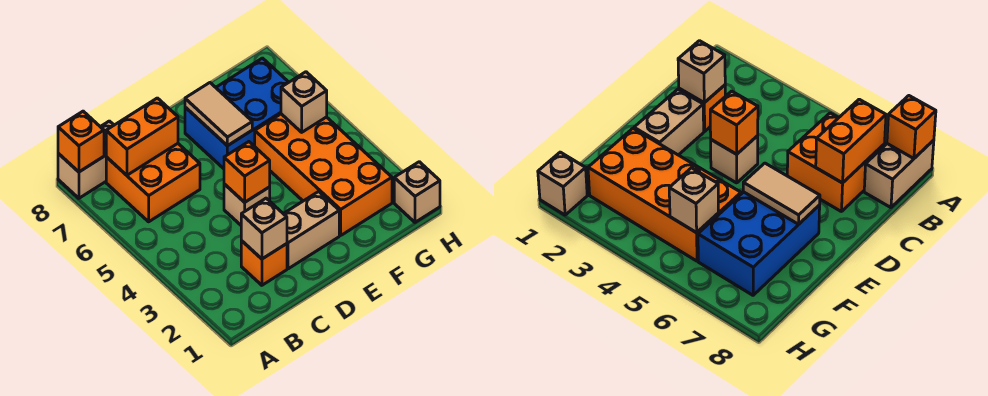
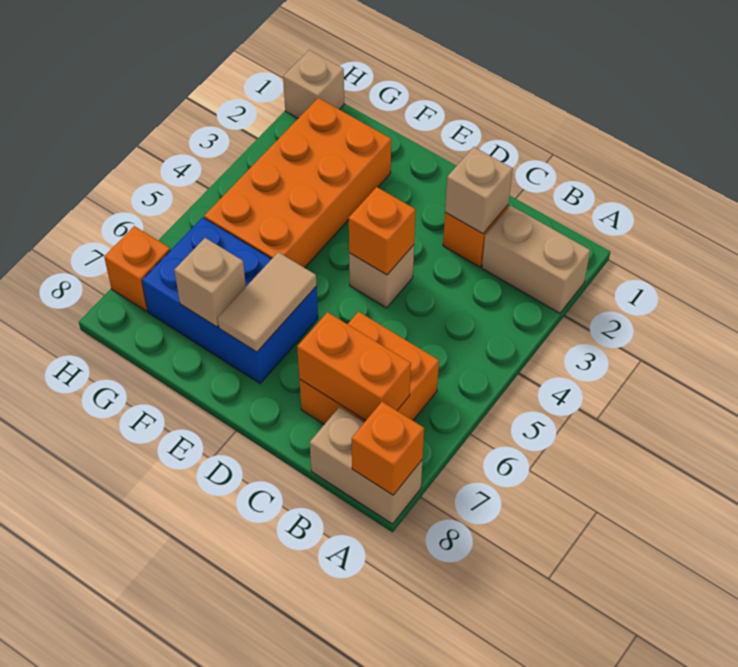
tan 1x2 brick [284,191,339,269] -> tan 1x2 brick moved to [482,206,590,313]
tan 1x1 brick [281,72,327,132] -> tan 1x1 brick moved to [174,238,246,327]
none -> orange 1x1 brick [104,226,170,311]

